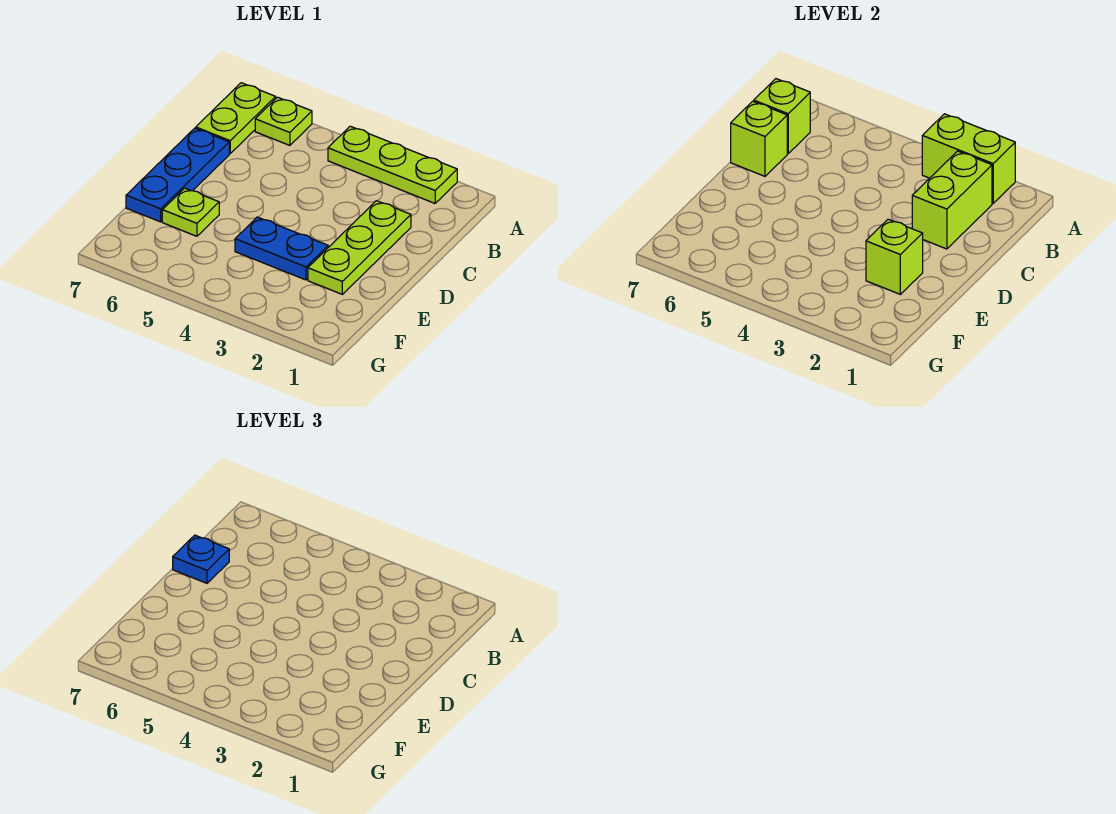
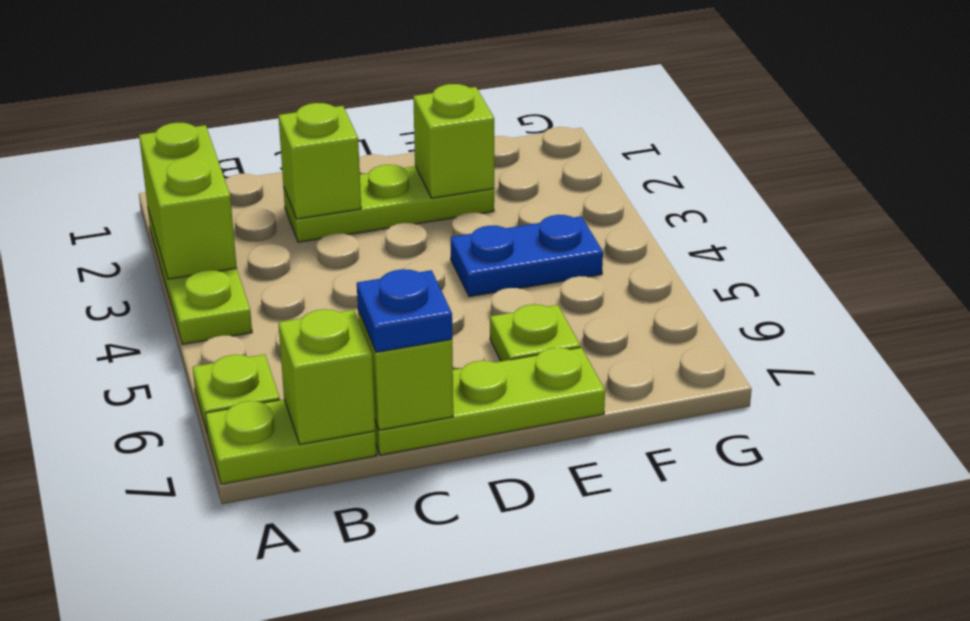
lime 1x2 brick [912,151,992,249] -> lime 1x1 brick [278,103,361,219]
blue 1x3 plate [126,128,229,222] -> lime 1x3 plate [375,347,605,455]
blue 1x2 plate [235,217,328,280] -> blue 1x2 plate turned to [451,215,603,297]

